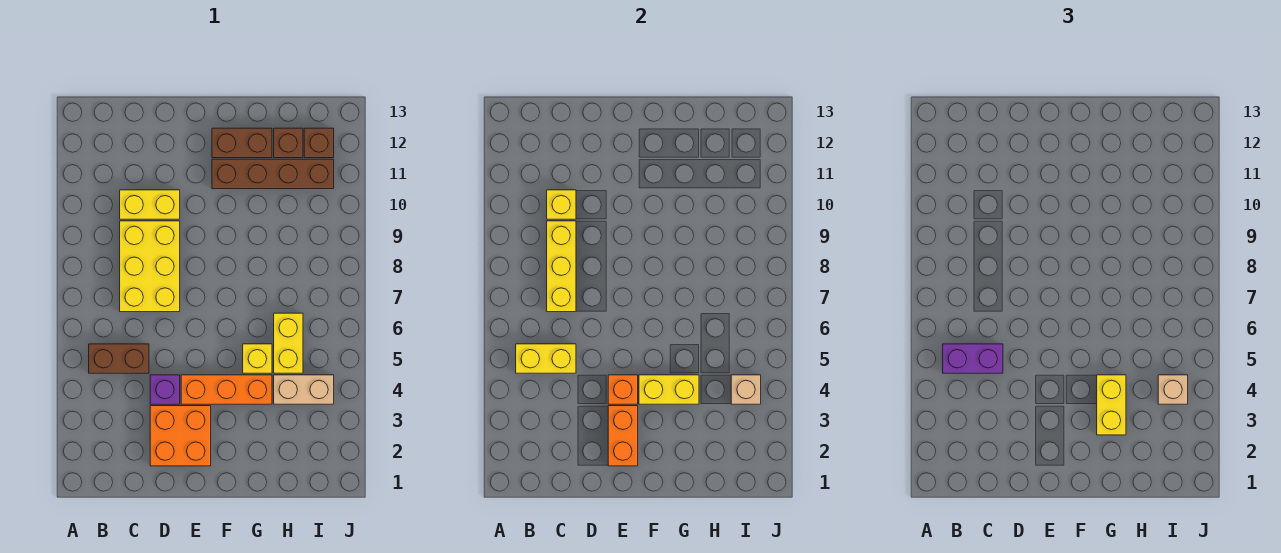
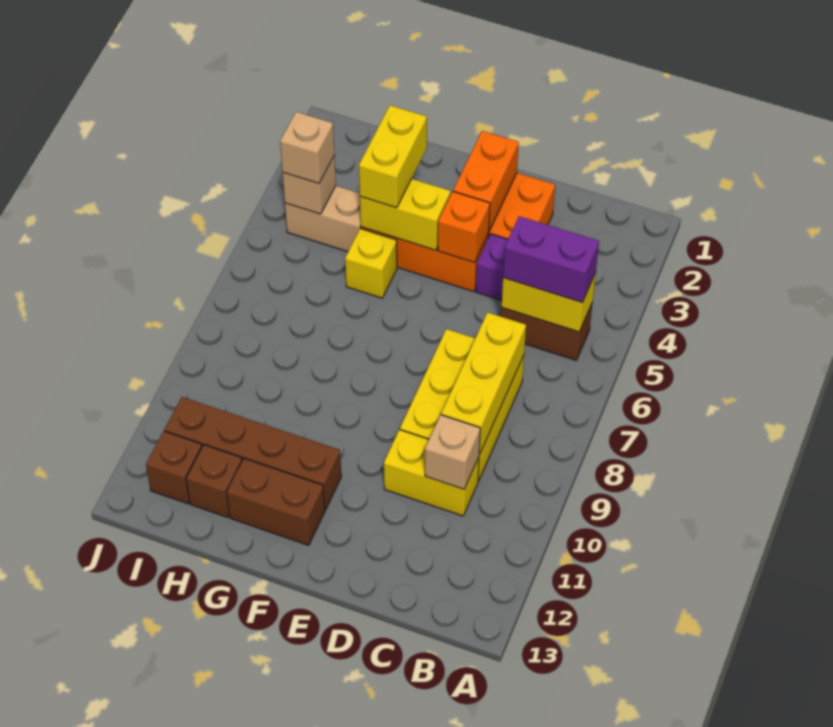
yellow 1x1 brick [547,190,576,219] -> tan 1x1 brick [425,415,480,489]
yellow 1x2 brick [274,313,303,373] -> none

